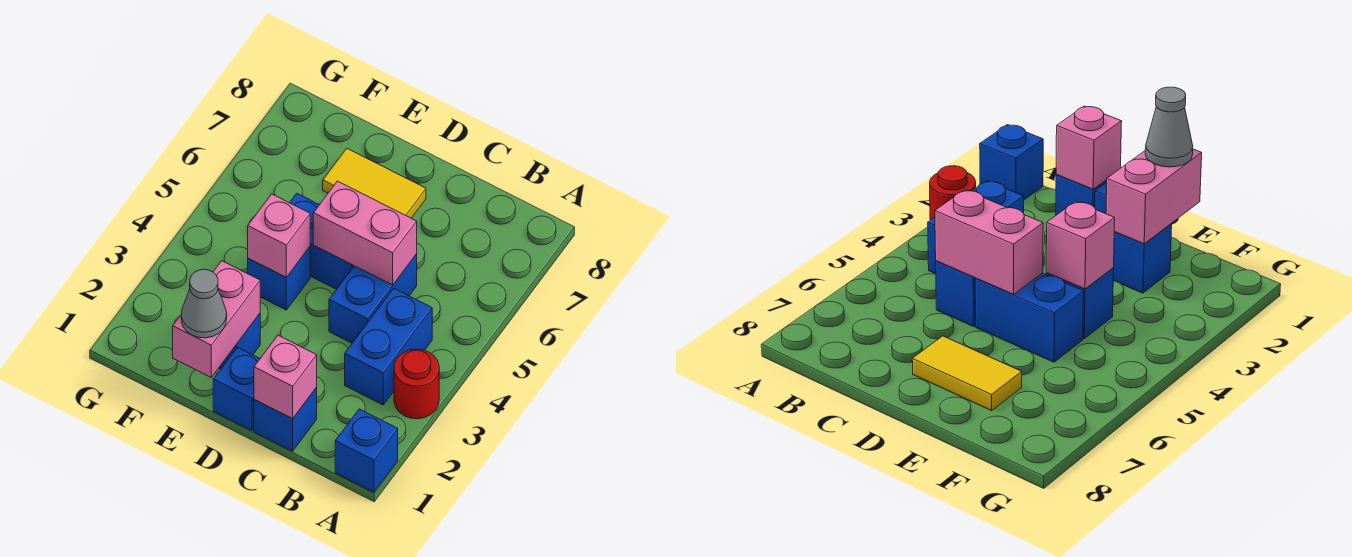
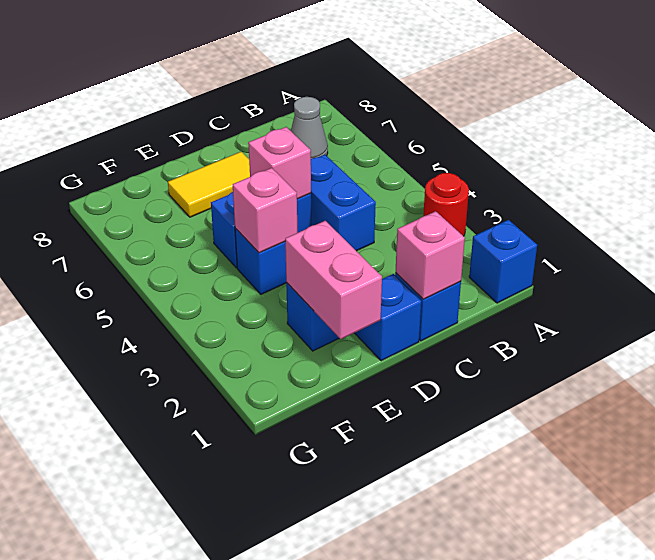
blue 1x2 brick [345,288,432,405] -> none
pink 1x2 brick [313,181,417,285] -> pink 1x1 brick [248,127,311,199]
grey 1x1 cone [181,269,227,338] -> grey 1x1 cone moved to [291,97,328,159]

